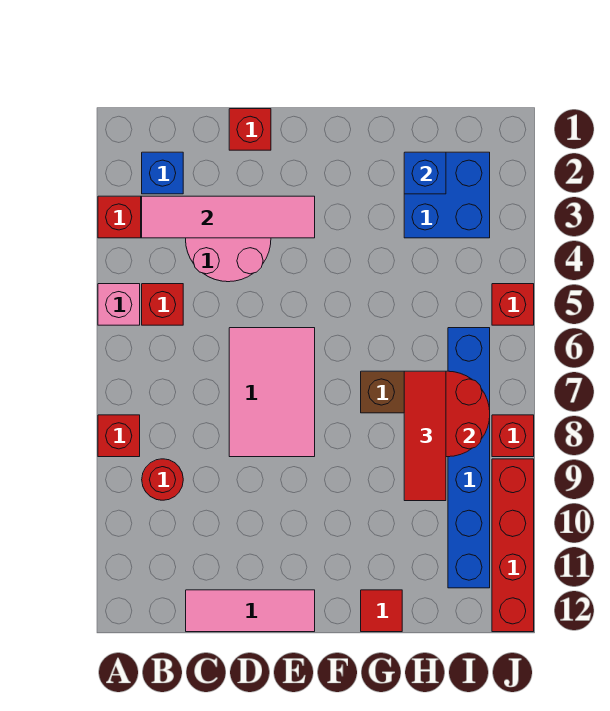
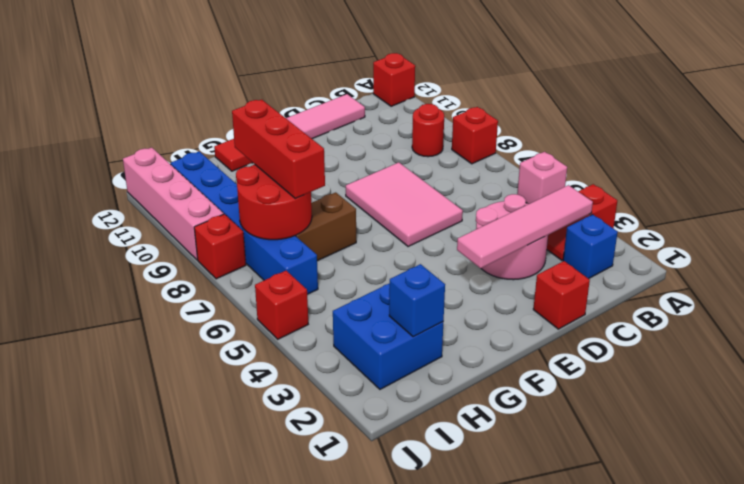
red 1x1 brick [142,284,183,325] -> red 1x1 brick moved to [373,53,415,106]
red 1x3 tile [404,371,446,501] -> red 1x3 brick [232,100,325,199]
red 1x4 brick [492,459,534,632] -> pink 1x4 brick [123,148,224,260]

